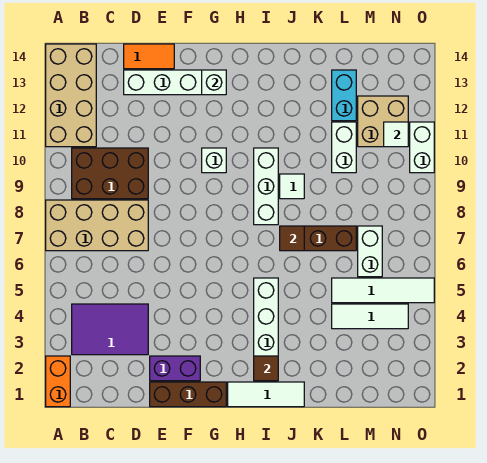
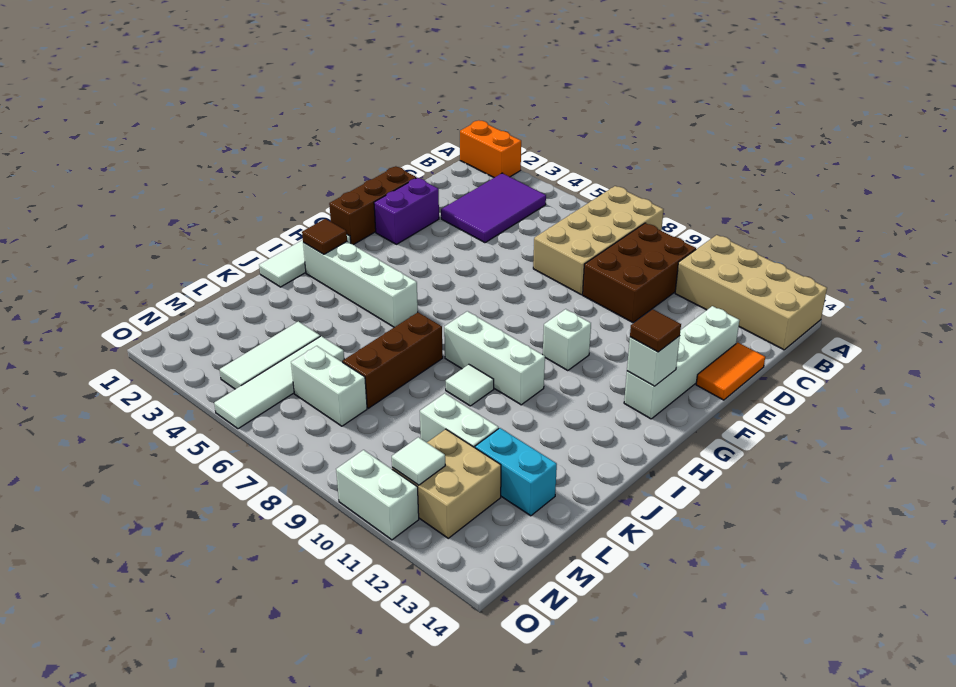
brown 1x1 tile [280,226,304,251] -> brown 1x1 tile moved to [630,309,681,352]

